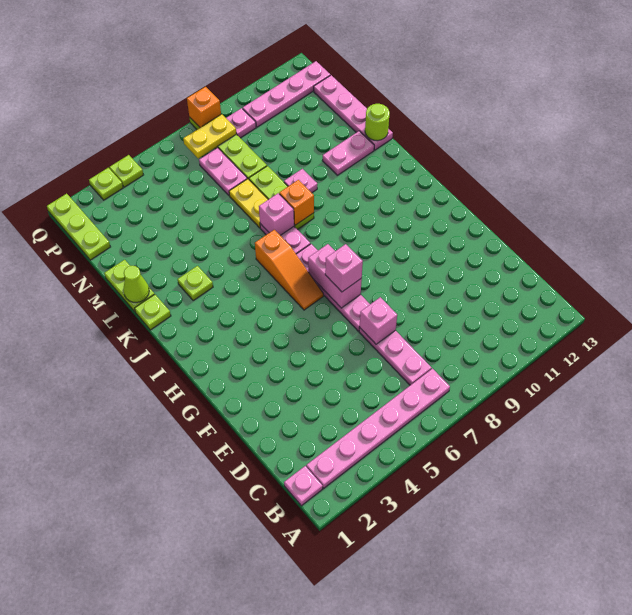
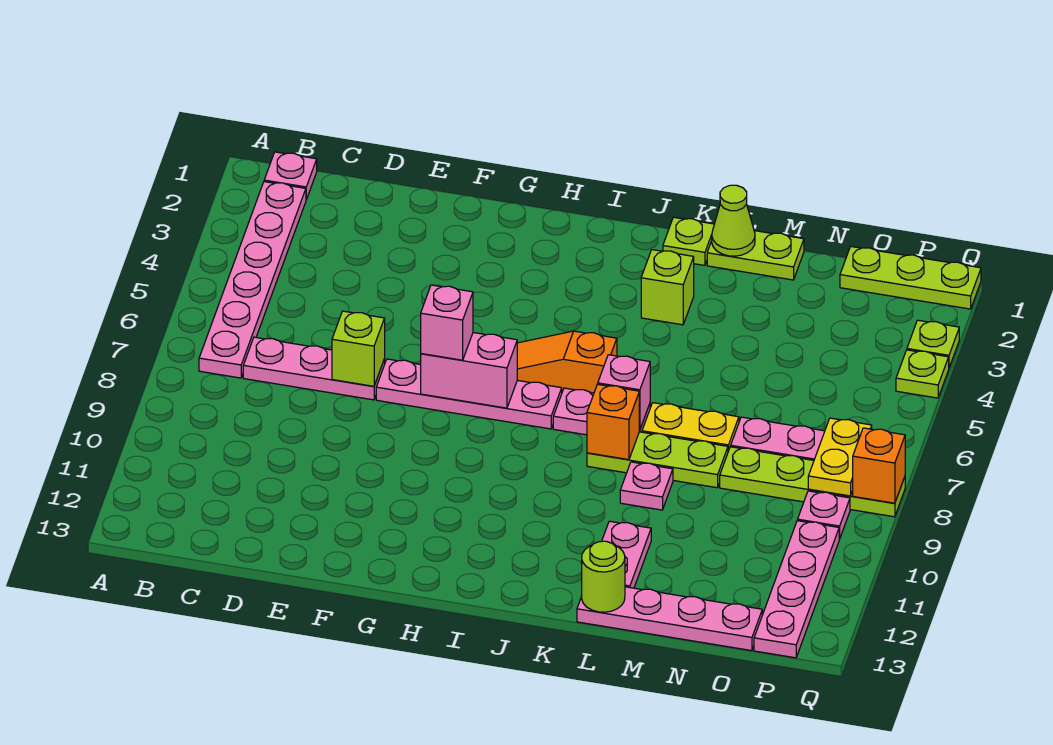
pink 1x1 brick [360,297,397,344] -> lime 1x1 brick [332,311,385,386]
lime 1x1 plate [178,266,213,301] -> lime 1x1 brick [641,250,694,325]

